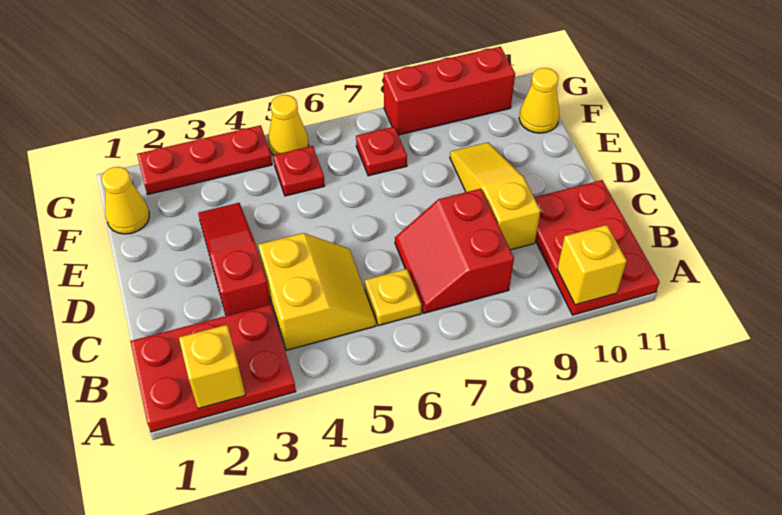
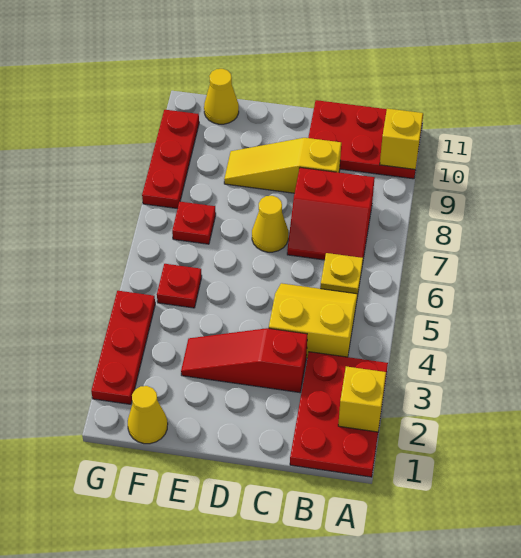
yellow 1x1 cone [268,95,309,155] -> yellow 1x1 cone moved to [252,196,288,252]
red 1x3 brick [384,47,515,135] -> red 1x3 plate [142,110,199,209]

